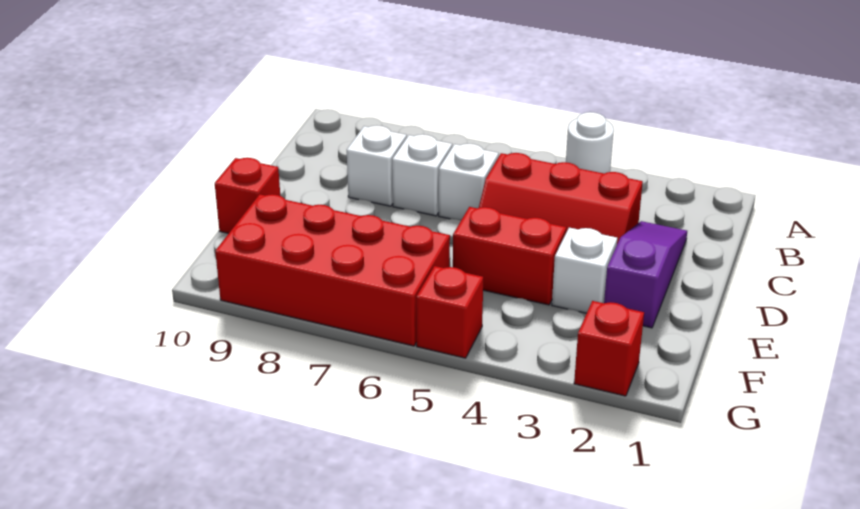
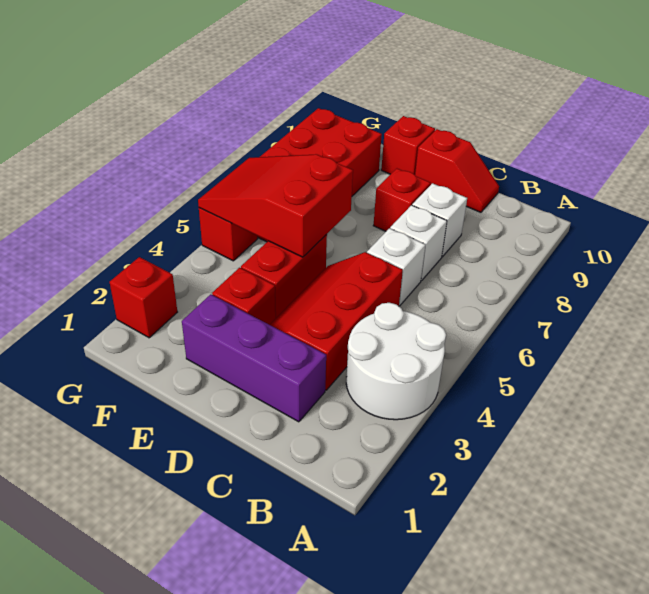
white 1x1 round brick [566,112,614,173] -> white 2x2 round brick [346,303,446,420]
purple 1x3 slope [604,221,687,328] -> purple 1x3 brick [182,294,326,422]
none -> red 1x2 slope [415,129,499,212]
none -> red 1x1 brick [373,169,431,231]
white 1x1 brick [552,228,617,313] -> red 1x1 brick [212,268,276,325]
none -> red 2x3 slope [198,154,353,257]

